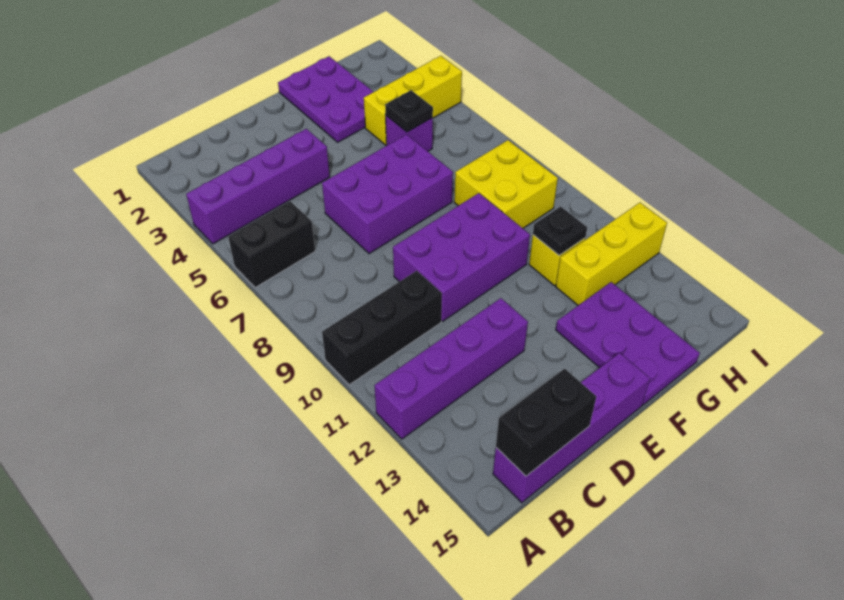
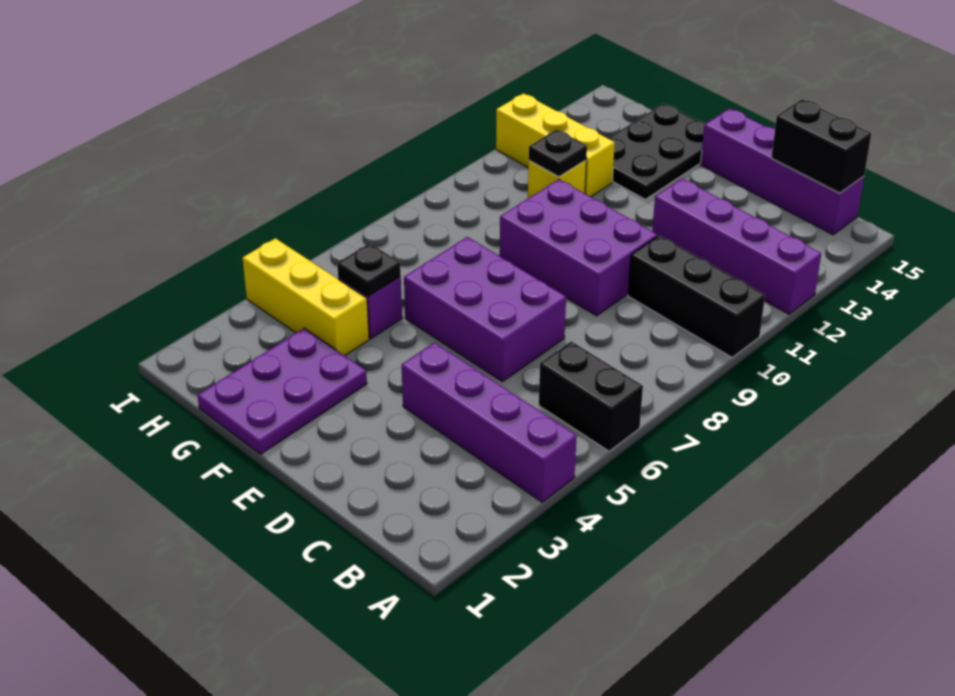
purple 2x3 plate [556,282,700,405] -> black 2x3 plate [608,104,706,199]
yellow 2x2 brick [454,140,558,228] -> none

